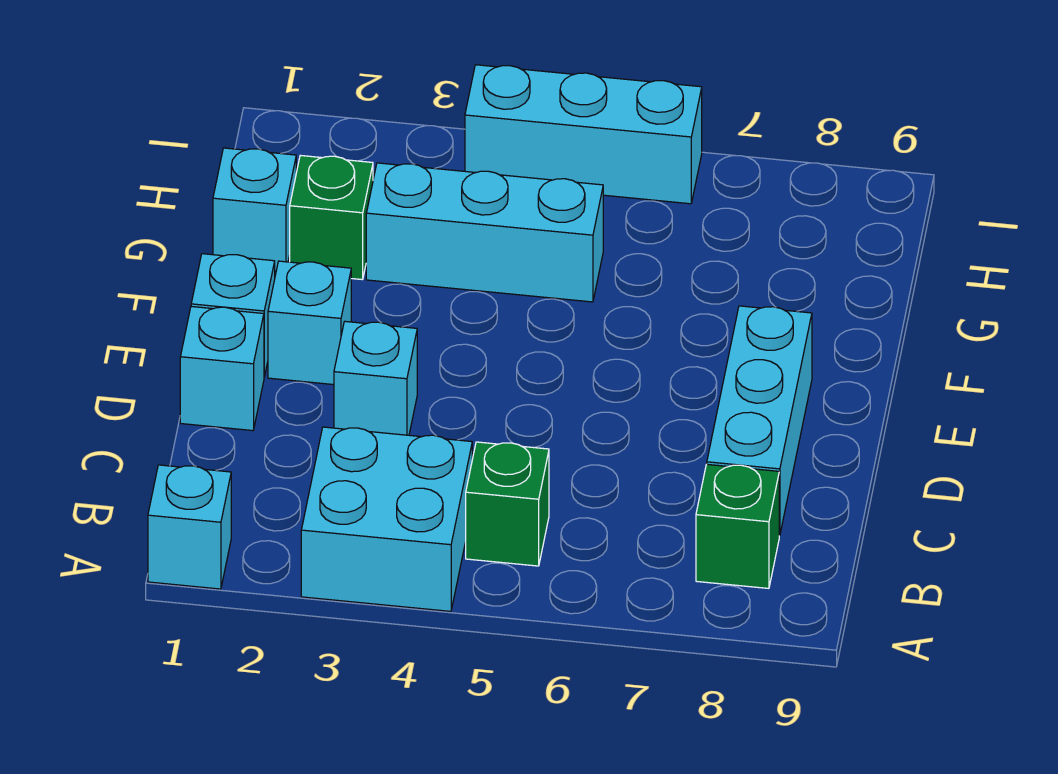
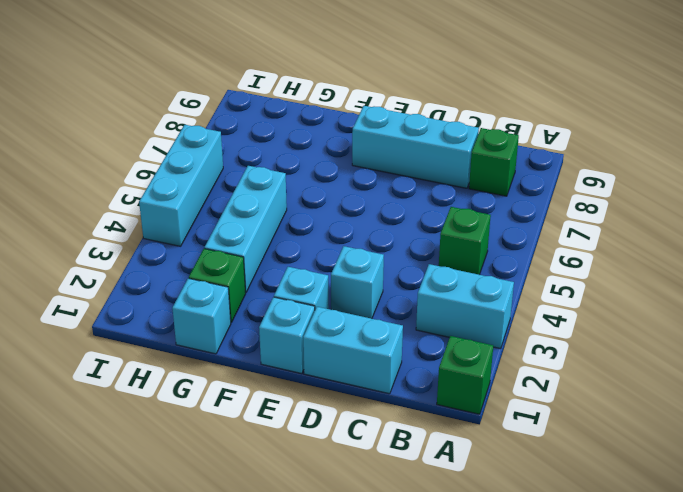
cyan 1x1 brick [148,465,231,589] -> green 1x1 brick [437,336,493,414]
cyan 2x2 brick [301,427,472,611] -> cyan 1x2 brick [416,264,514,349]
cyan 1x1 brick [180,307,264,431] -> cyan 1x2 brick [303,307,403,394]

